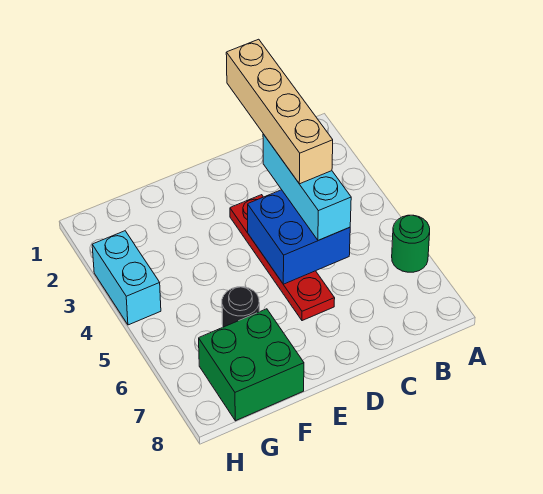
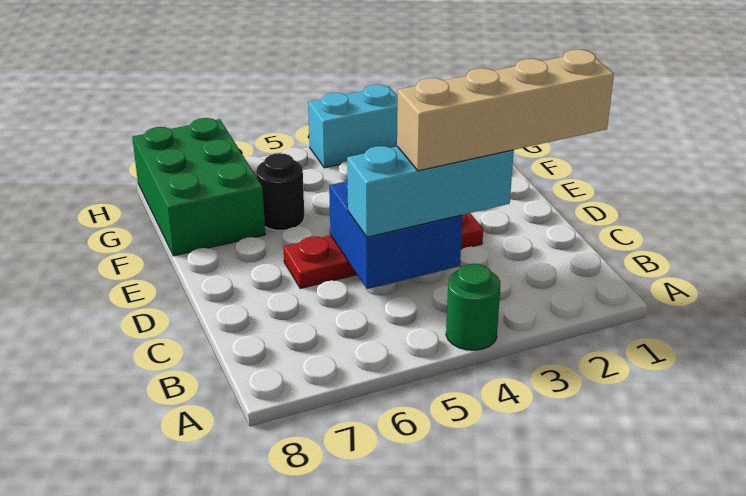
green 1x1 round brick [392,215,430,272] -> green 1x1 round brick moved to [446,264,500,350]
green 2x2 brick [199,309,304,421] -> green 2x3 brick [132,118,265,256]

